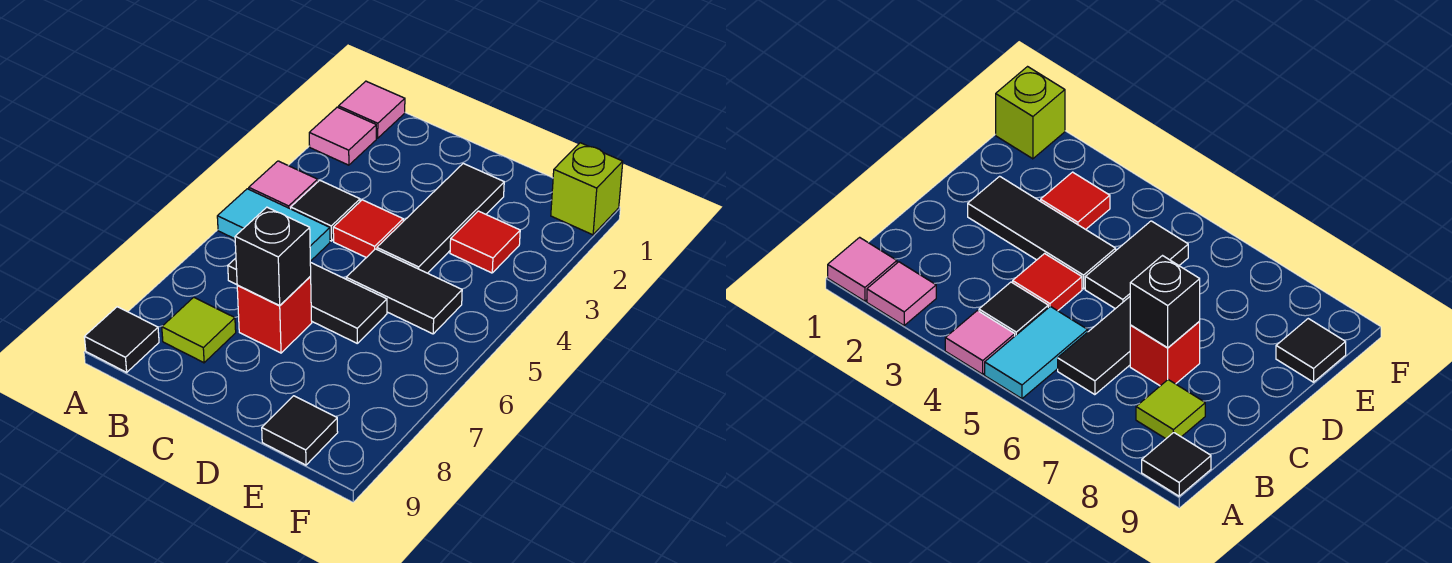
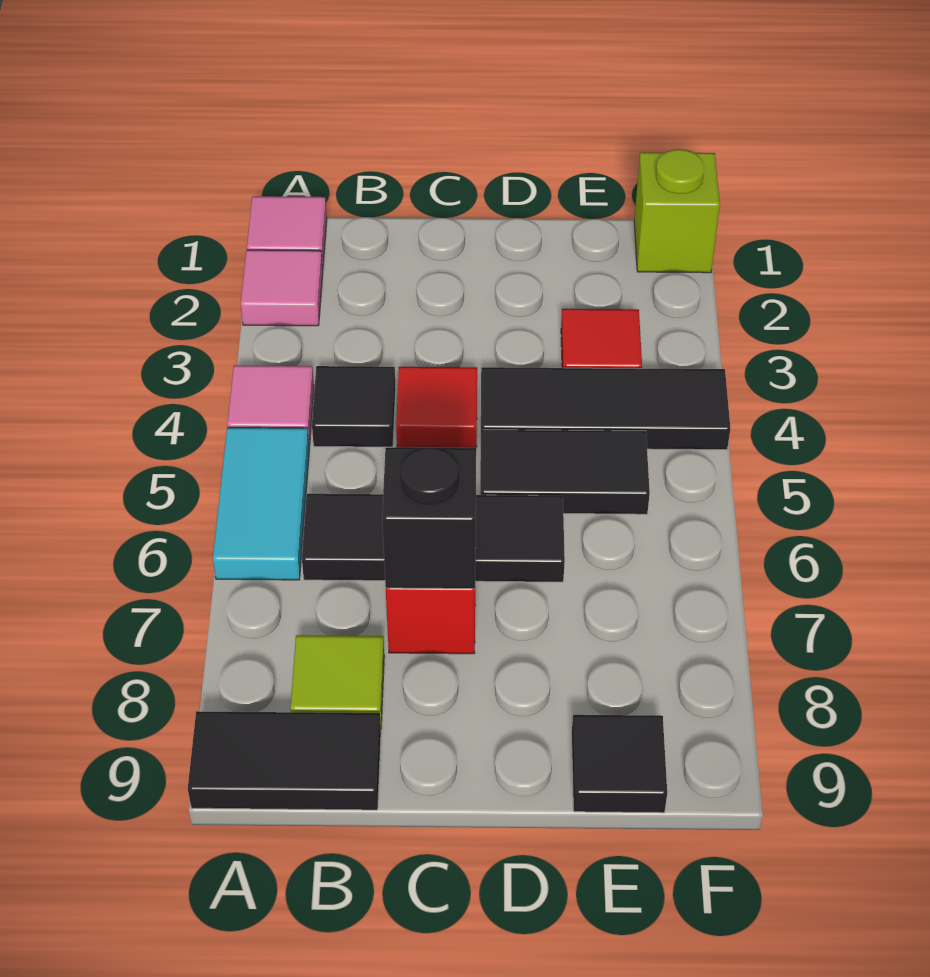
cyan 1x2 tile [217,189,330,261] -> cyan 1x2 tile turned to [213,428,309,580]
black 1x1 tile [84,307,159,372] -> black 1x2 tile [188,711,381,810]
black 1x3 tile [377,164,504,273] -> black 1x3 tile turned to [481,367,730,450]

